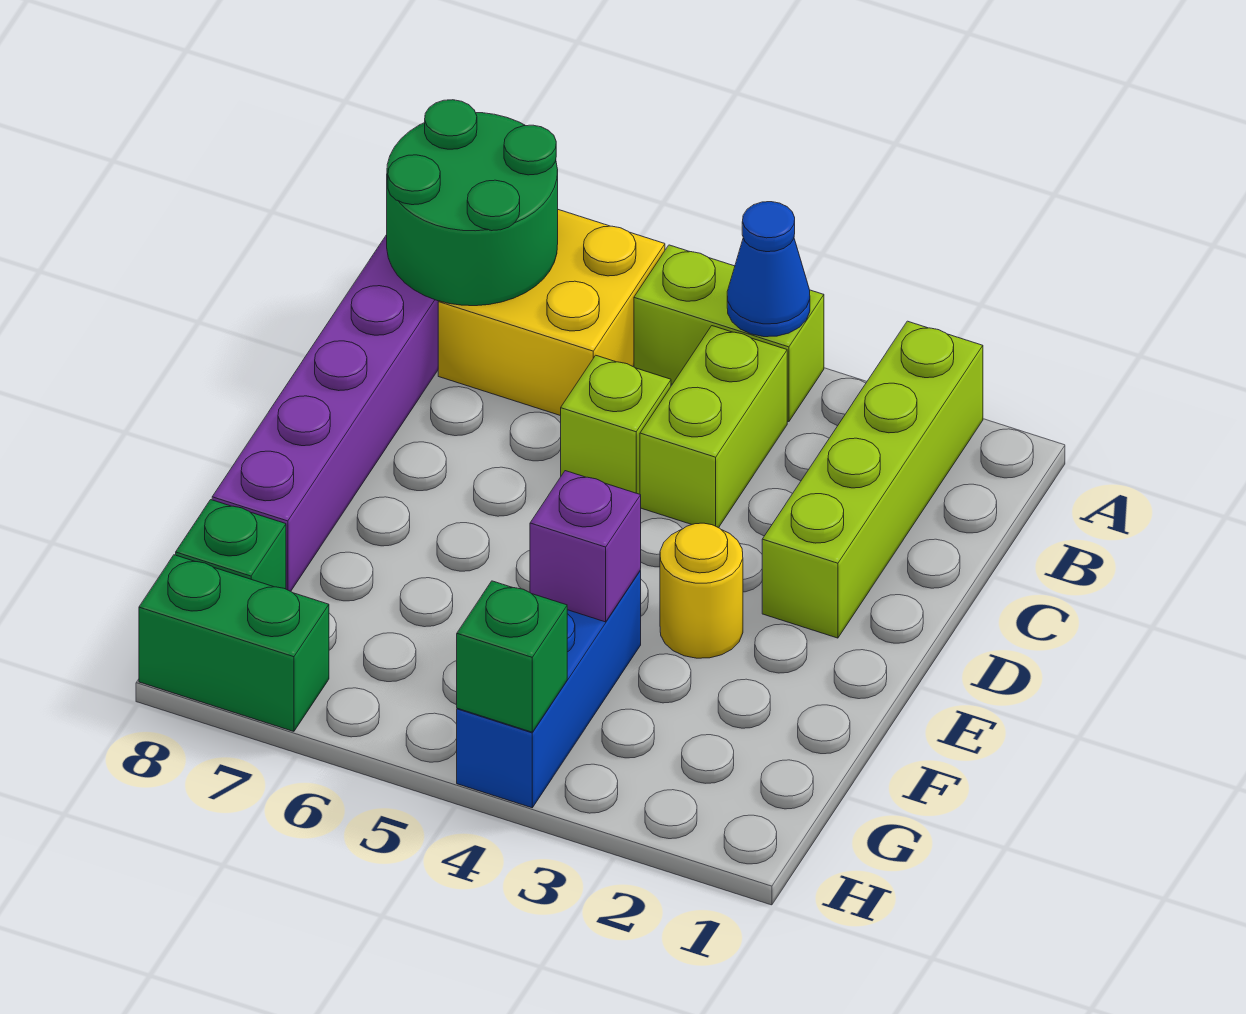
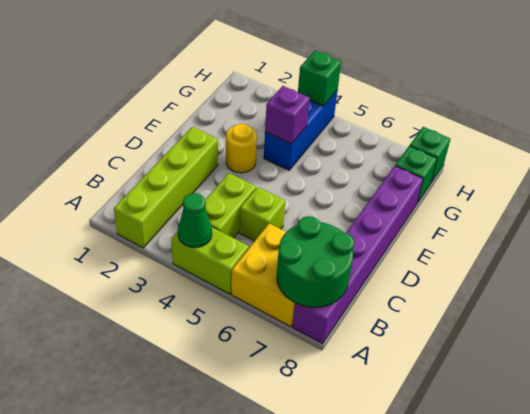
blue 1x1 cone [727,202,810,337] -> green 1x1 cone [178,193,212,248]
green 1x2 brick [139,555,329,731] -> green 1x1 brick [410,127,450,183]

